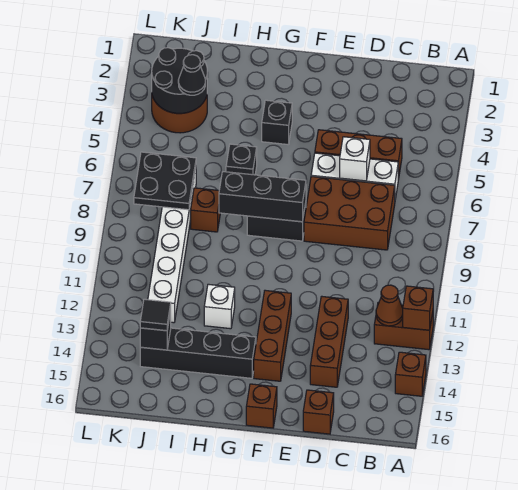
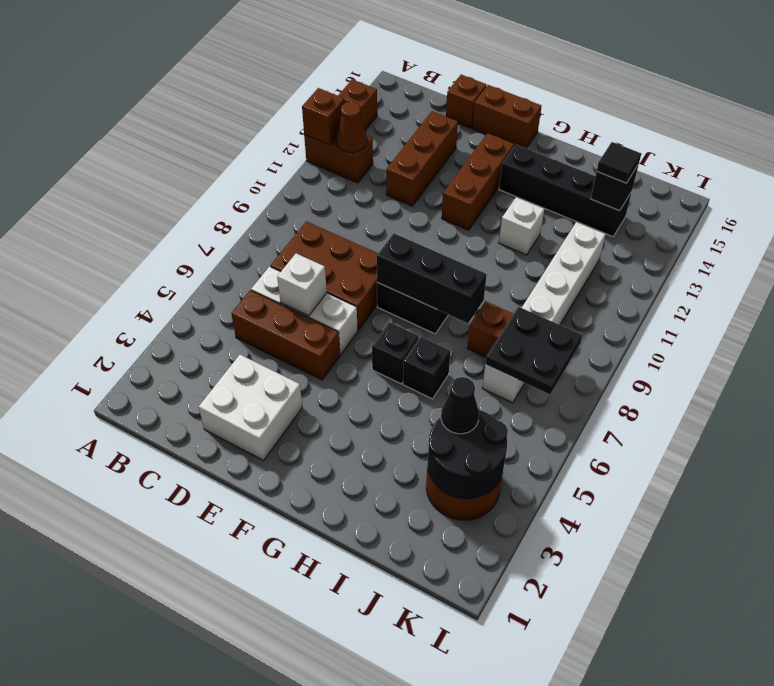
none -> white 2x2 brick [199,355,302,460]
brown 1x1 brick [246,384,277,428] -> brown 1x2 brick [472,85,542,148]
black 1x1 brick [262,100,292,145] -> black 1x1 brick moved to [372,322,419,384]

